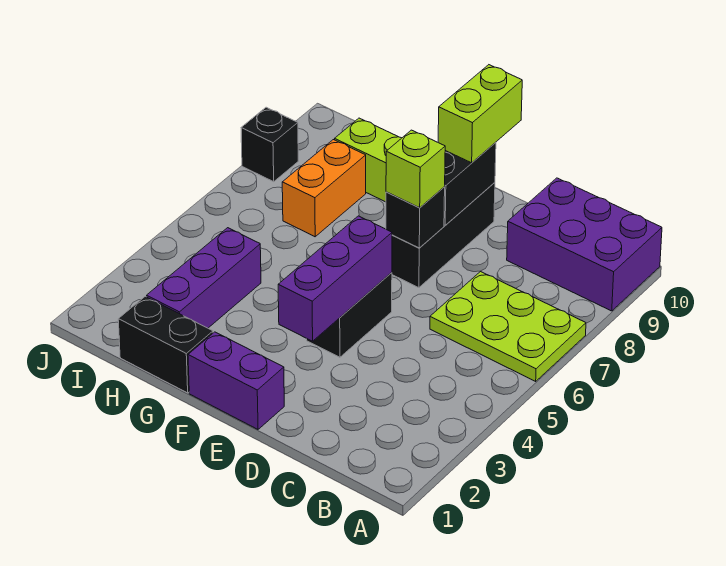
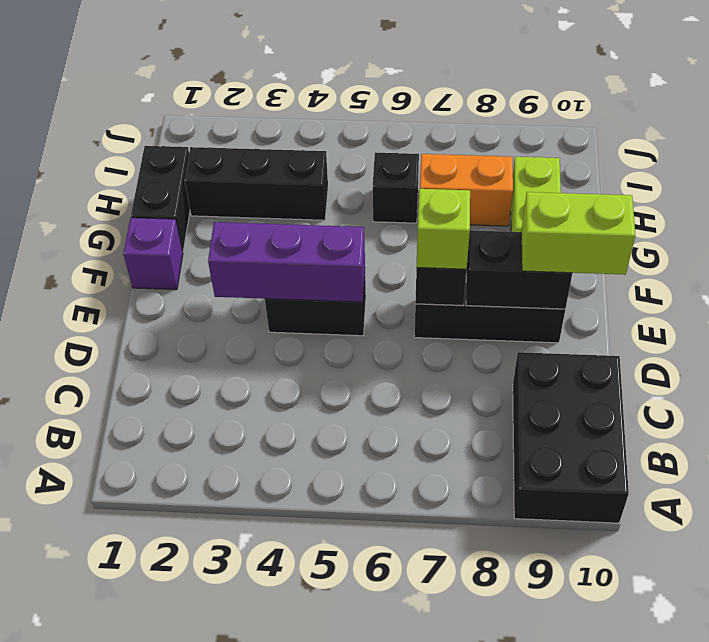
lime 2x3 plate [430,271,586,381] -> none
purple 2x3 brick [507,178,662,311] -> black 2x3 brick [513,352,629,523]
purple 1x2 brick [188,332,284,429] -> purple 1x1 brick [123,218,183,290]
purple 1x3 brick [147,228,261,328] -> black 1x3 brick [185,147,328,220]
black 1x1 brick [241,107,298,182] -> black 1x1 brick moved to [373,153,419,223]

